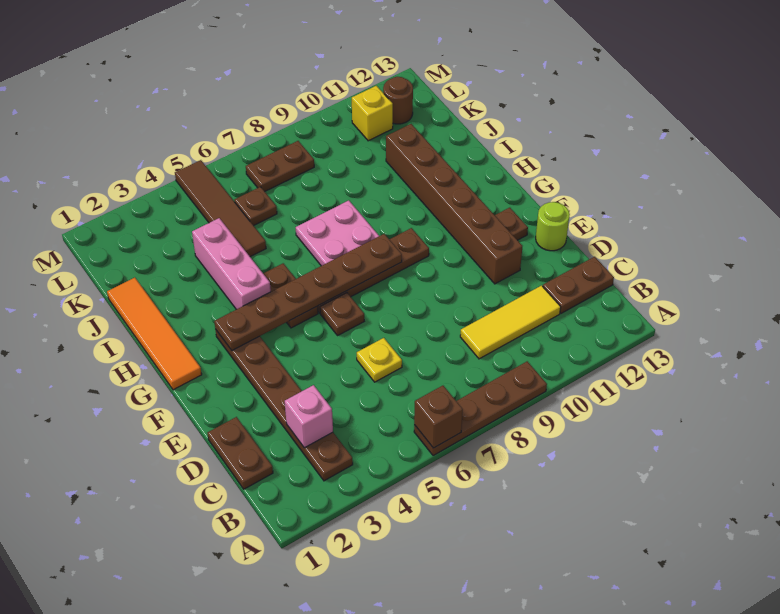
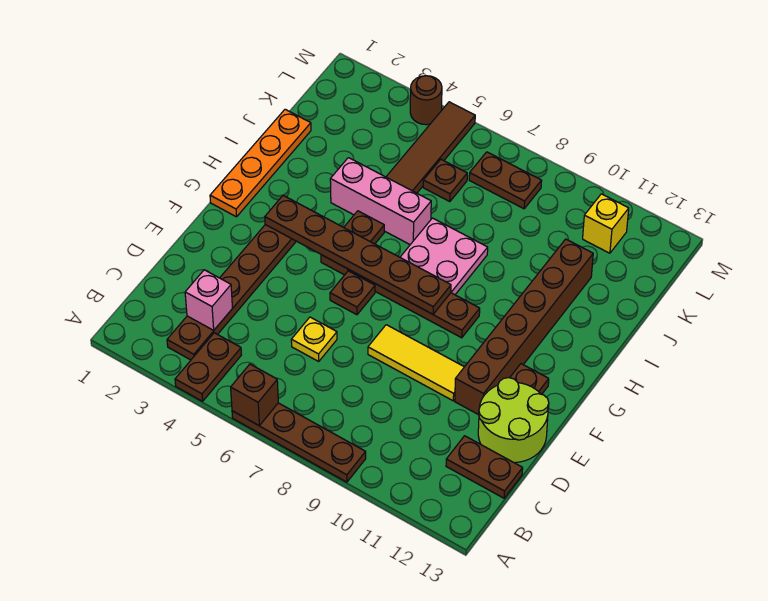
brown 1x2 plate [208,417,273,489] -> brown 1x2 plate moved to [175,333,241,401]
yellow 1x3 tile [460,286,561,359] -> yellow 1x3 tile moved to [368,325,464,401]
lime 1x1 round brick [536,202,570,251] -> lime 2x2 round brick [478,378,549,463]
orange 1x4 tile [107,278,202,390] -> orange 1x4 plate [210,109,311,217]
pink 1x3 brick [192,218,271,309] -> pink 1x3 brick turned to [330,158,431,245]
brown 1x1 round brick [383,77,413,124] -> brown 1x1 round brick moved to [410,76,442,125]

